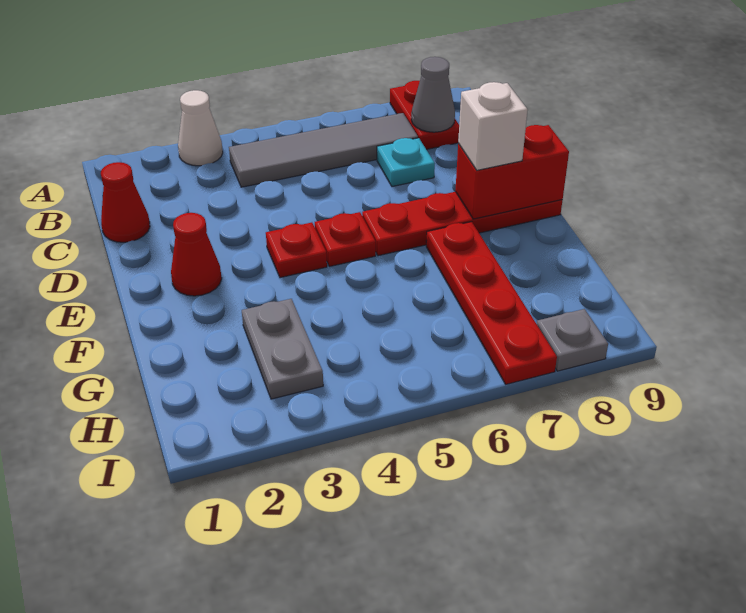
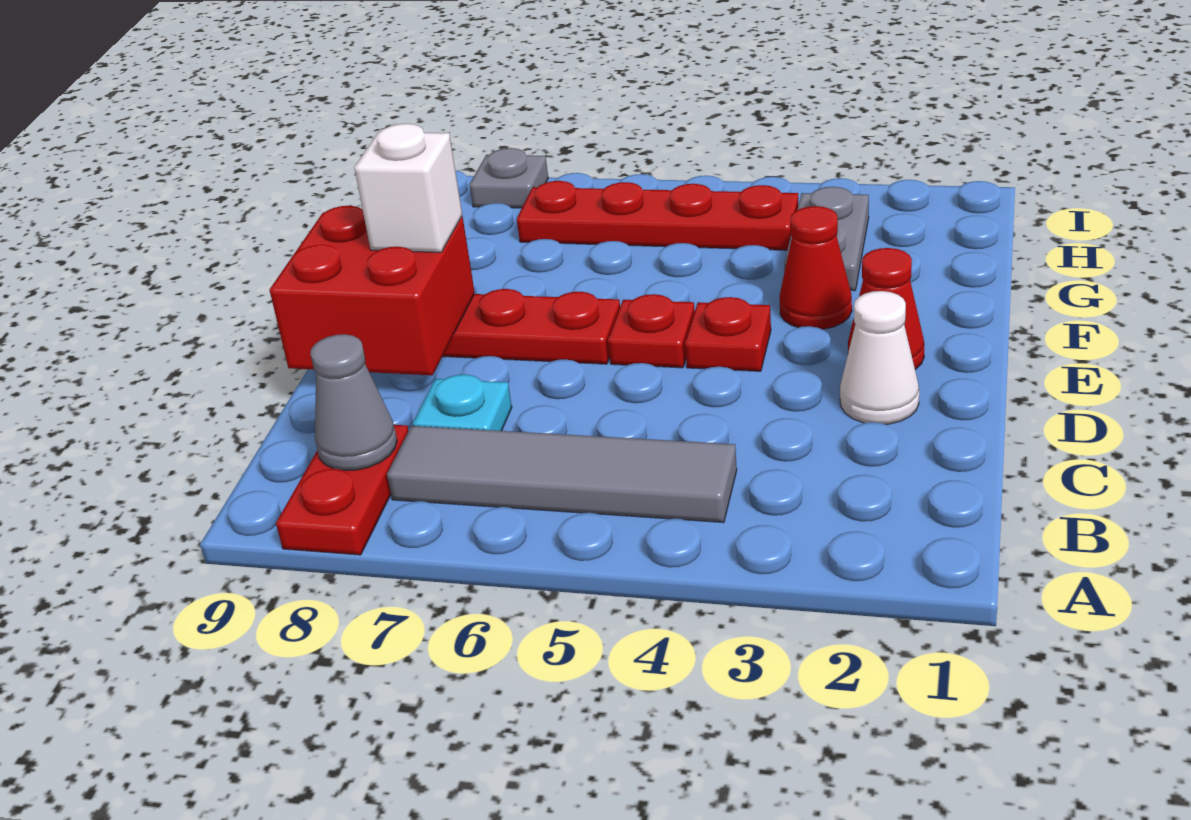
white 1x1 cone [178,90,223,166] -> white 1x1 cone moved to [840,291,919,424]
red 1x1 cone [101,162,150,242] -> red 1x1 cone moved to [779,206,852,329]
red 1x2 brick [455,125,569,219] -> red 2x2 brick [270,206,475,375]
red 1x4 plate [426,222,557,384] -> red 1x4 plate turned to [517,181,798,250]

